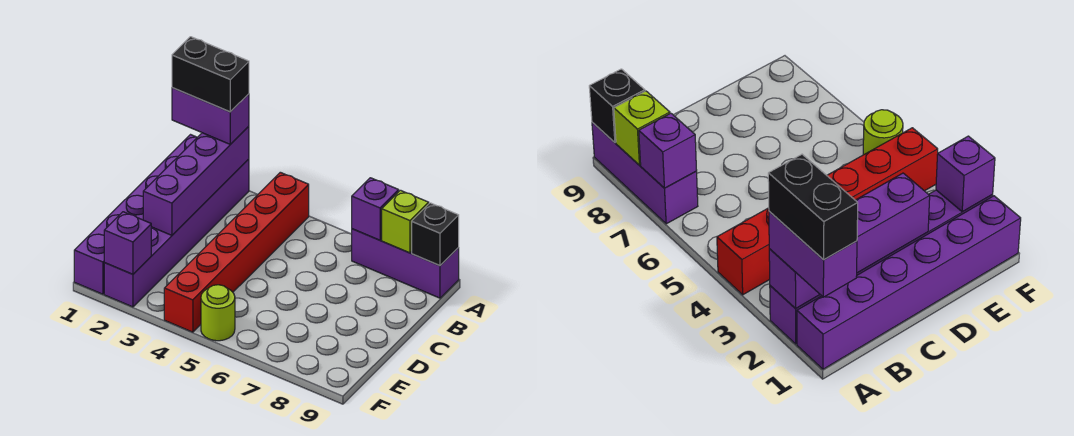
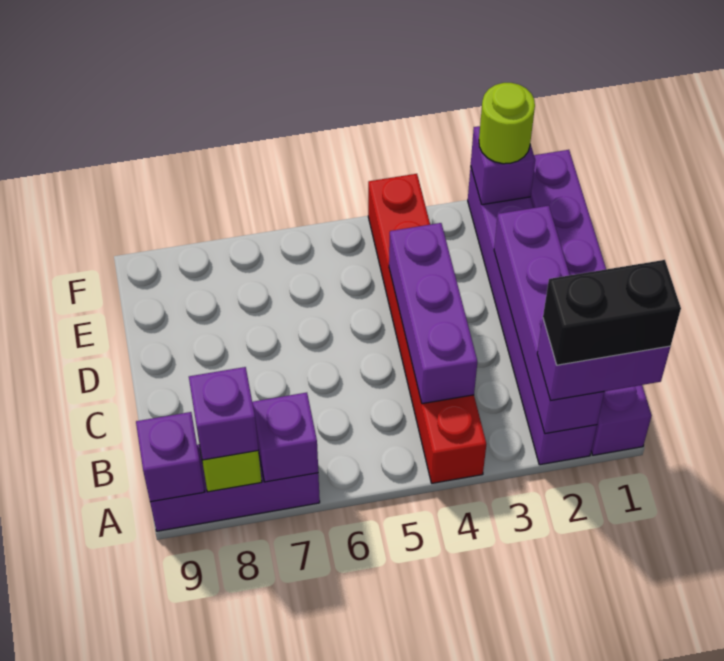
none -> purple 1x1 brick [189,367,258,460]
black 1x1 brick [412,203,459,266] -> purple 1x1 brick [136,412,204,502]
none -> purple 1x3 brick [389,223,477,404]
lime 1x1 round brick [201,285,235,341] -> lime 1x1 round brick moved to [479,83,535,164]

